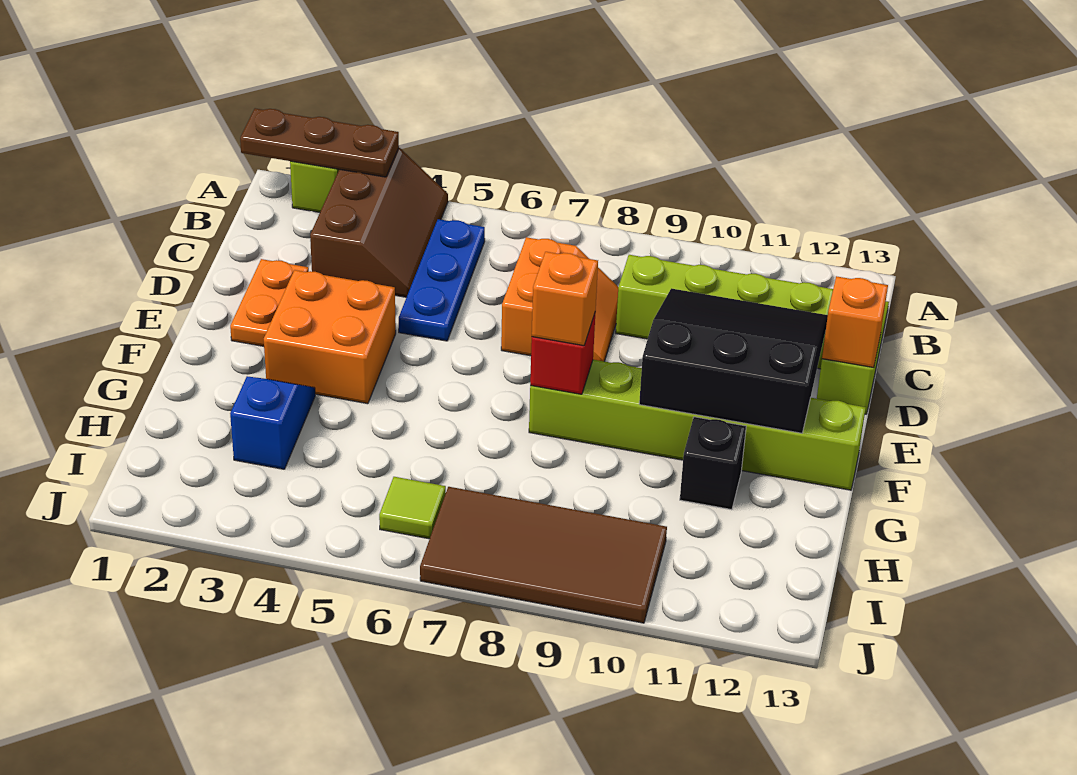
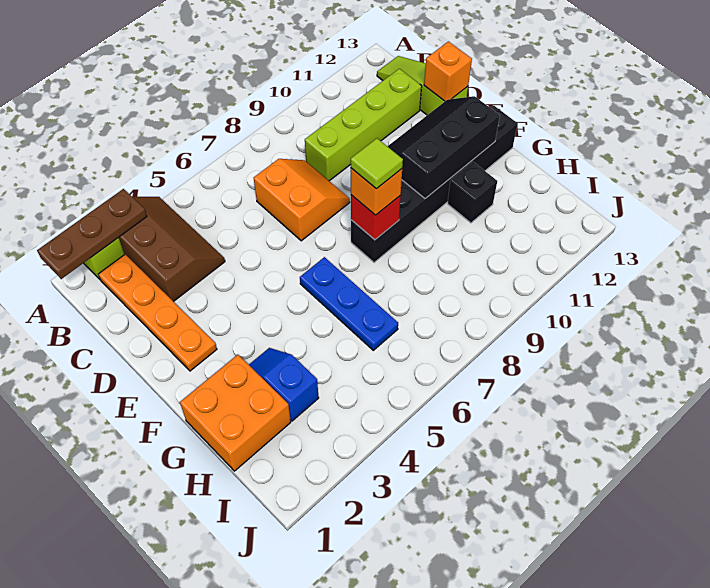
blue 1x3 plate [399,219,485,341] -> blue 1x3 plate moved to [300,257,398,350]
orange 1x2 plate [230,259,309,346] -> orange 1x4 plate [99,254,217,371]
black 3x3 slope [639,288,828,433] -> black 2x3 slope [387,96,500,199]
orange 2x2 brick [264,270,396,404] -> orange 2x2 brick moved to [180,355,291,471]
lime 1x6 brick [529,360,866,490] -> black 1x6 brick [351,106,518,263]
lime 1x1 tile [379,477,446,539] -> lime 1x1 tile moved to [351,138,403,189]
brown 2x4 tile [420,487,667,623] -> none

